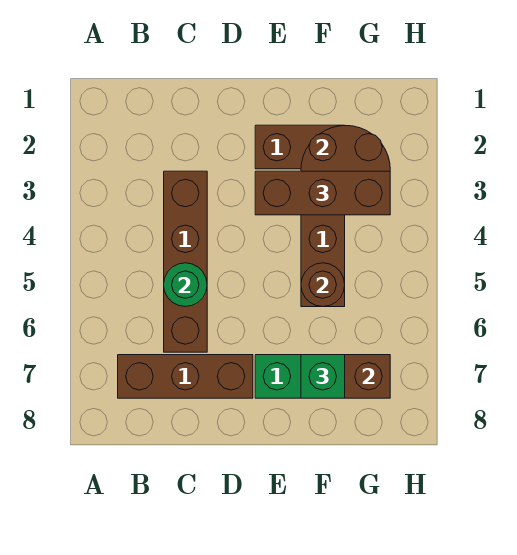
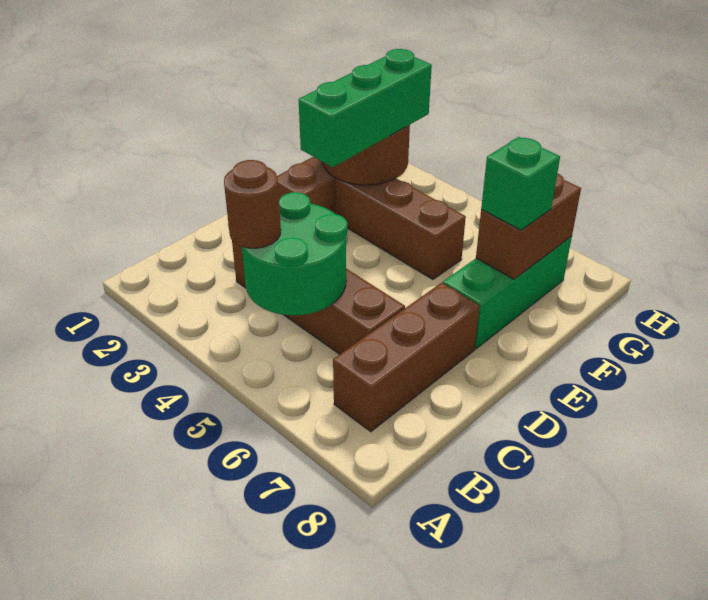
green 1x1 round brick [164,263,207,307] -> green 2x2 round brick [242,192,347,315]
brown 1x3 brick [255,171,390,215] -> green 1x3 brick [299,49,432,167]
brown 1x1 round brick [301,263,345,307] -> brown 1x1 round brick moved to [224,160,281,248]

